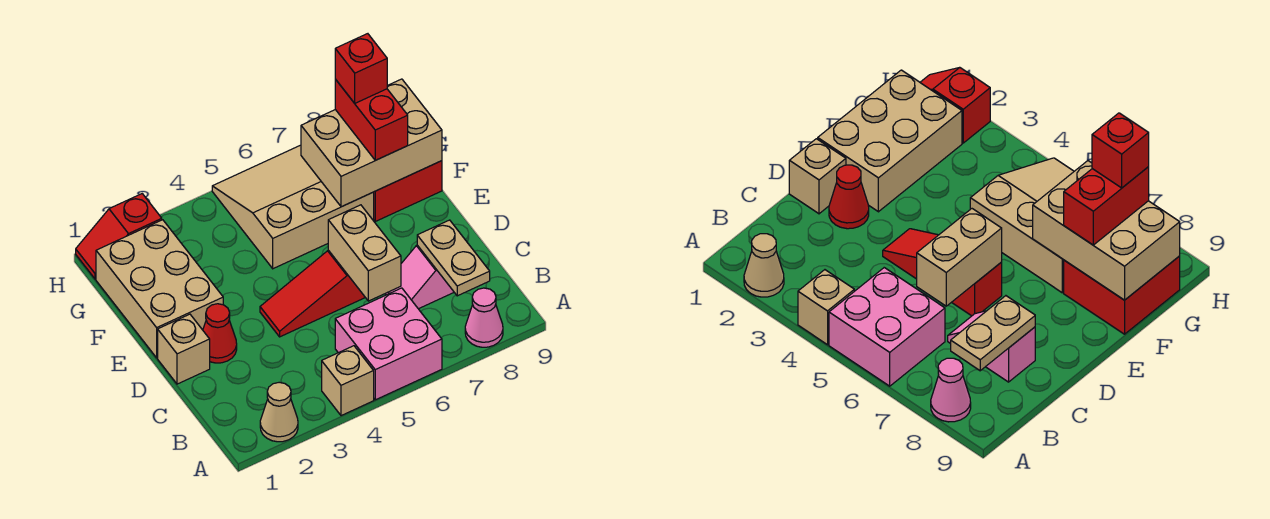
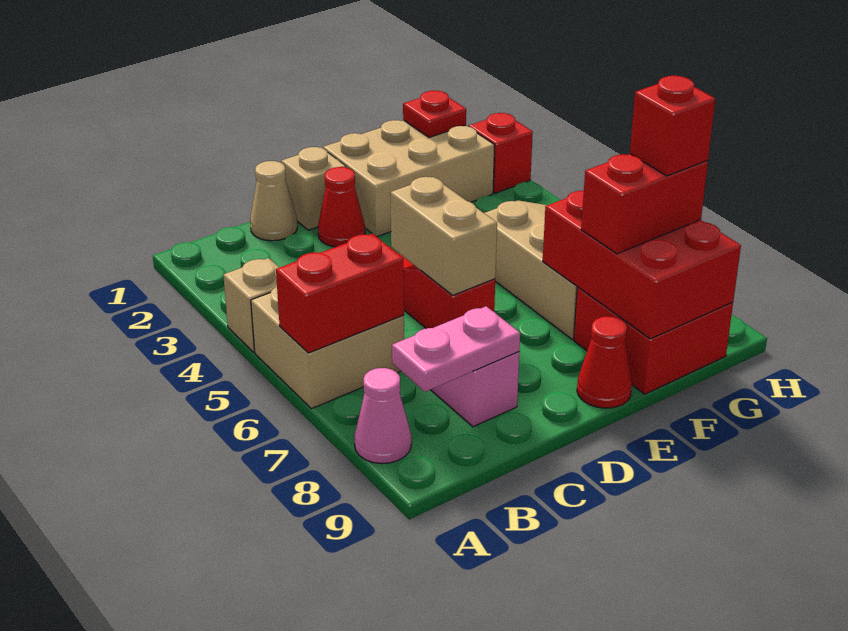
tan 1x1 cone [260,382,298,442] -> tan 1x1 cone moved to [250,161,297,241]
pink 2x2 brick [335,288,442,400] -> tan 2x2 brick [251,287,404,409]
none -> red 1x2 brick [276,234,404,353]
tan 1x2 plate [417,220,490,296] -> pink 1x2 plate [392,306,520,392]
tan 1x2 brick [328,205,401,301] -> tan 1x2 brick turned to [390,177,497,295]
none -> red 1x1 cone [577,316,632,408]
tan 2x3 brick [301,79,442,207] -> red 2x3 brick [543,191,741,339]
none -> red 1x1 plate [403,90,466,137]

